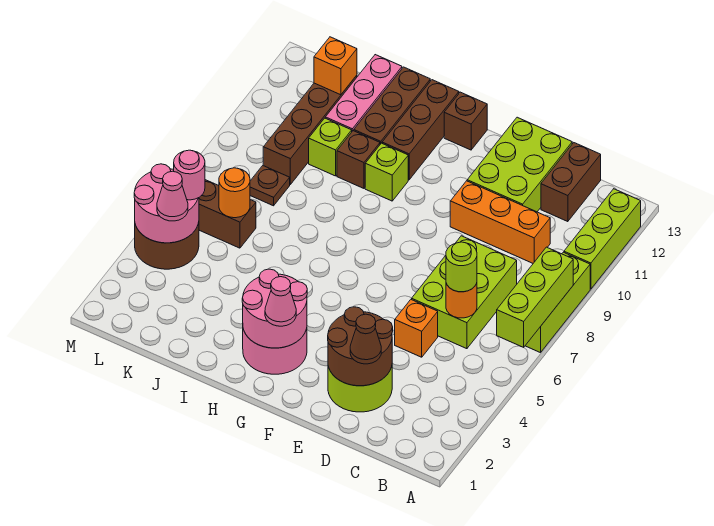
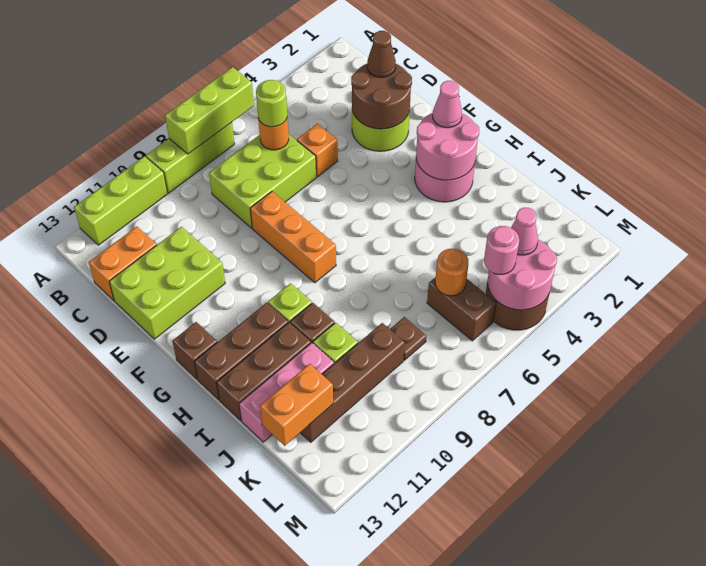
orange 1x3 brick [450,181,550,263] -> orange 1x3 brick moved to [250,192,336,283]
brown 1x2 brick [541,143,601,222] -> orange 1x2 brick [89,227,156,300]
orange 1x1 brick [314,37,357,95] -> orange 1x2 brick [260,364,333,446]

